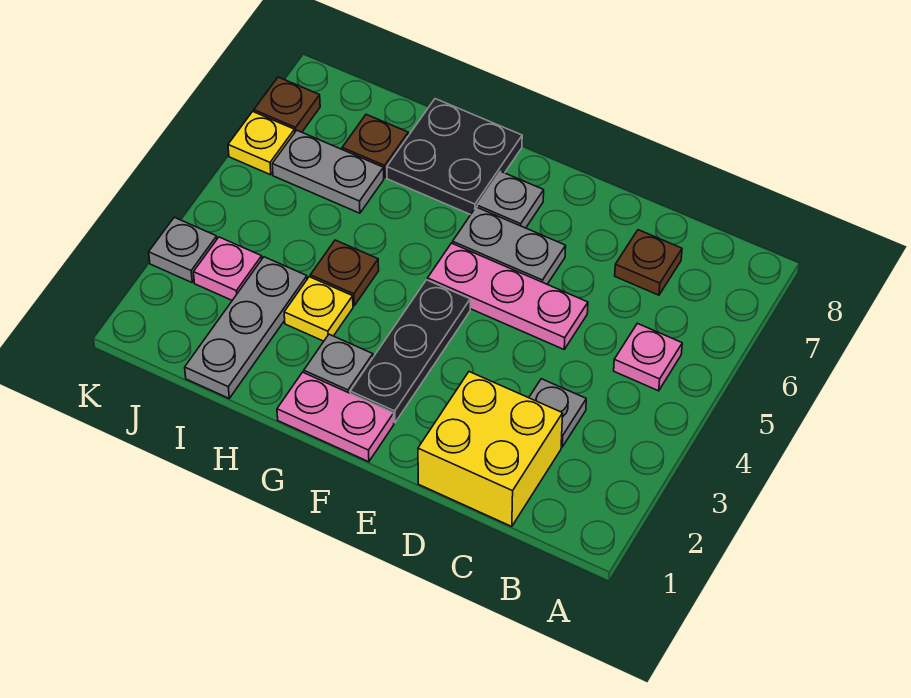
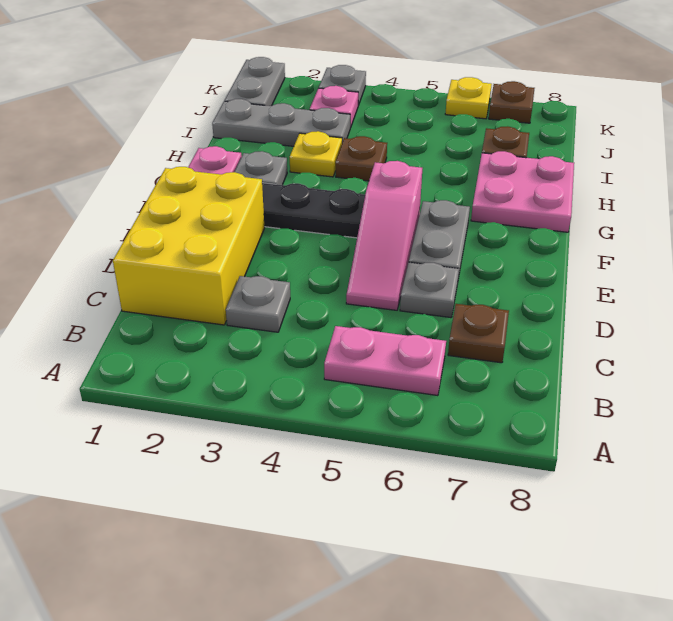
pink 1x1 plate [614,323,682,391] -> pink 1x2 plate [324,326,446,396]
yellow 2x2 brick [418,372,563,527] -> yellow 2x3 brick [113,167,265,325]
pink 1x3 plate [428,243,588,349] -> pink 1x3 slope [346,161,422,310]
grey 1x1 plate [477,171,544,228] -> grey 1x1 plate moved to [400,262,459,318]
black 2x2 plate [387,99,522,215] -> pink 2x2 plate [471,151,574,232]
grey 1x2 plate [272,130,384,213] -> grey 1x2 plate moved to [225,57,285,106]

